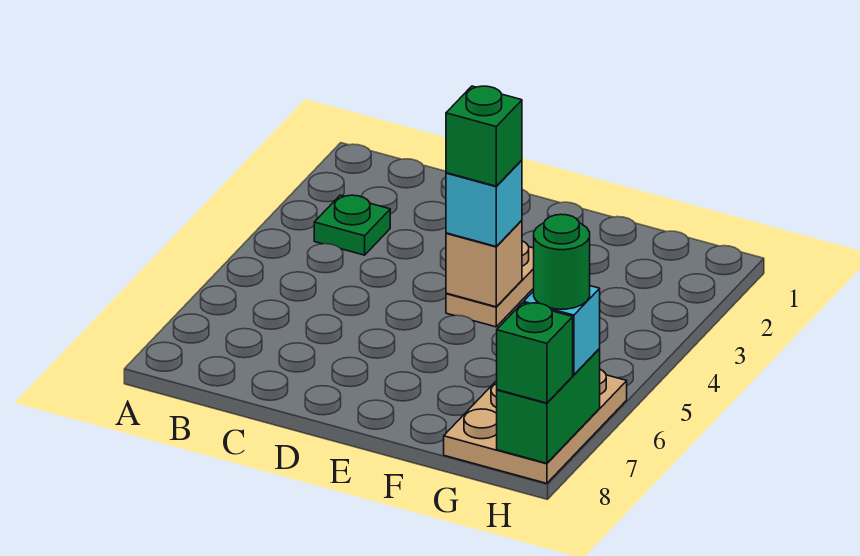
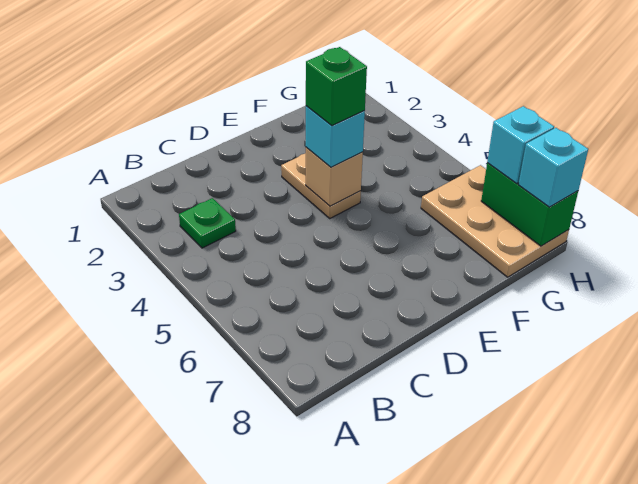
green 1x1 round brick [534,214,590,309] -> none
green 1x1 brick [497,303,573,403] -> cyan 1x1 brick [518,128,588,207]

